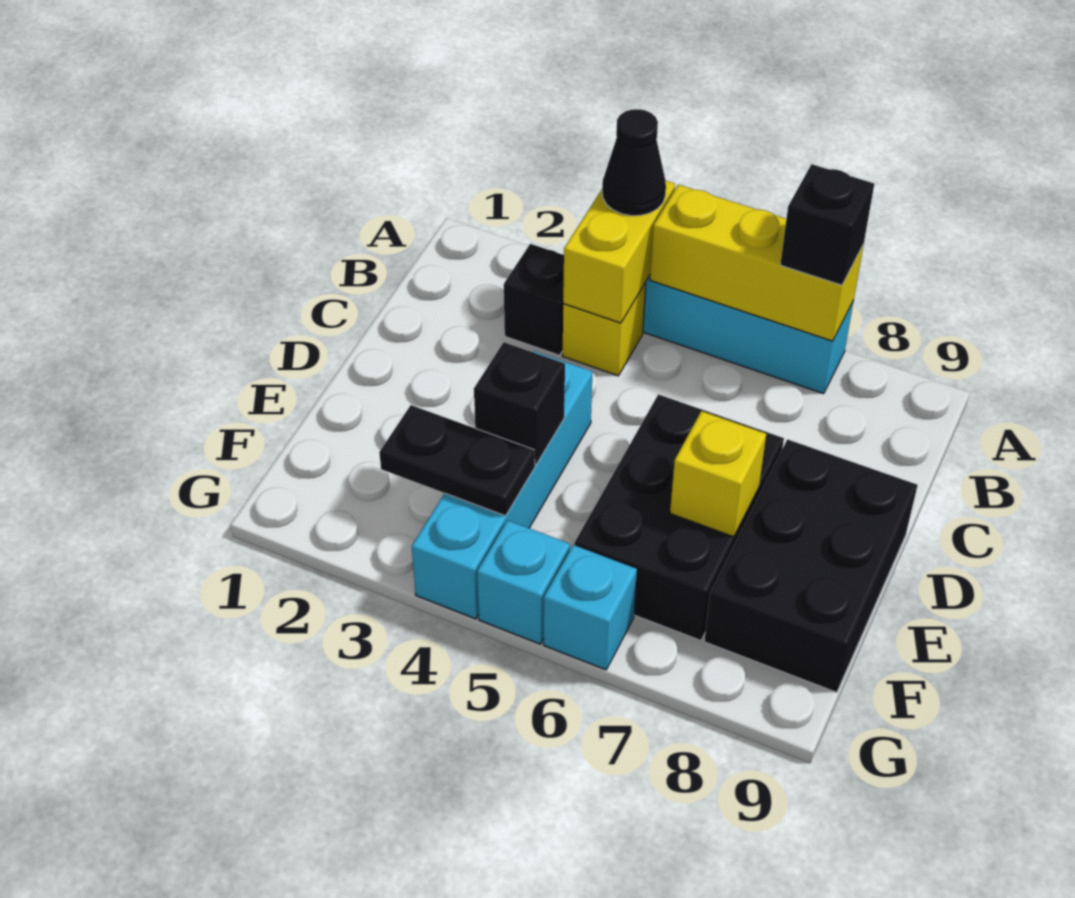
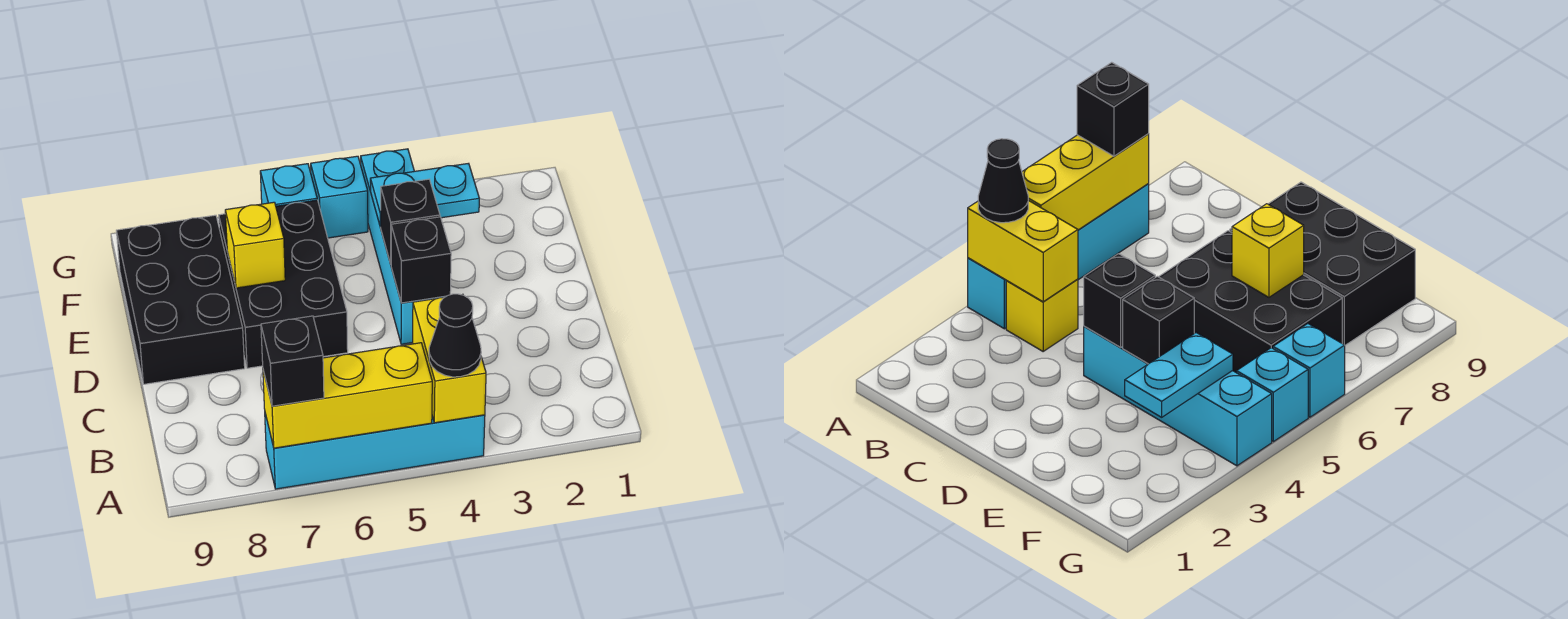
black 1x1 brick [504,244,564,355] -> black 1x1 brick moved to [391,217,451,303]
black 1x2 plate [379,405,535,516] -> cyan 1x2 plate [370,163,479,227]

